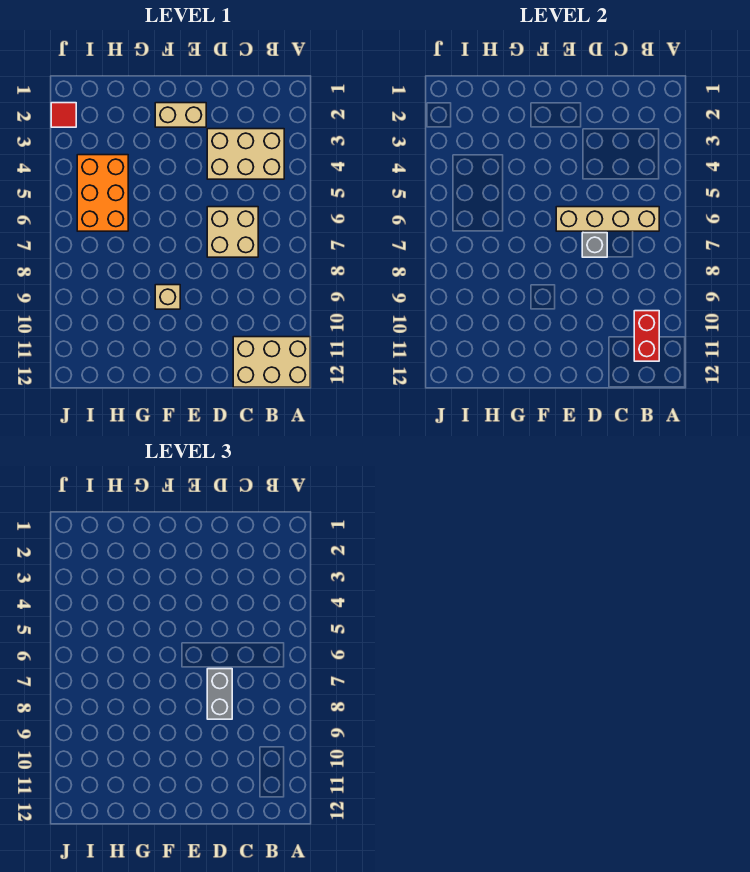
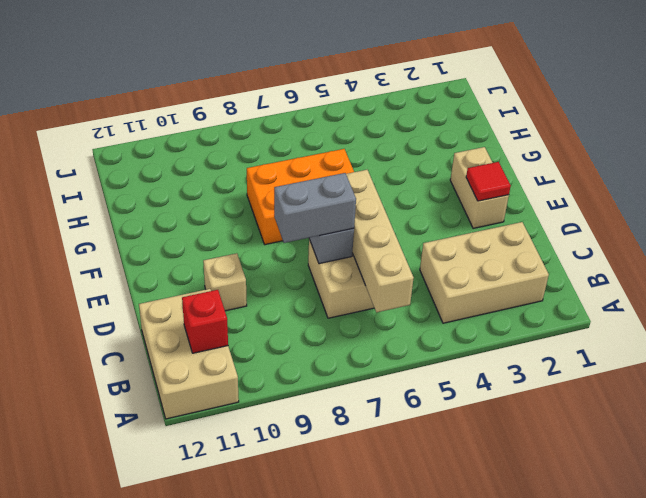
tan 2x3 brick [207,129,284,179] -> tan 2x3 brick turned to [420,222,549,323]
red 1x2 brick [634,311,659,361] -> red 1x1 brick [182,290,228,353]
tan 1x1 brick [155,285,180,309] -> tan 1x1 brick moved to [203,253,247,311]
orange 2x3 brick [77,155,128,231] -> orange 2x3 brick moved to [247,149,354,245]
red 1x1 tile [51,103,76,127] -> red 1x1 tile moved to [466,162,511,201]

